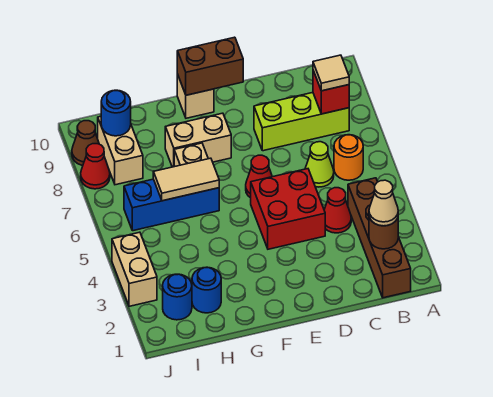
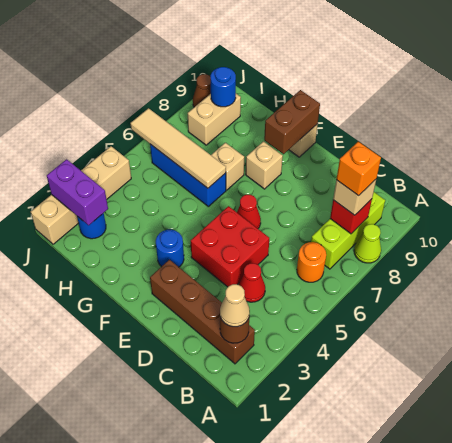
brown 1x4 brick [348,178,411,298] -> brown 1x4 brick turned to [150,260,255,364]
lime 1x3 brick [254,93,349,151] -> lime 1x3 brick turned to [311,192,385,269]
tan 1x1 tile [313,55,349,91] -> tan 1x1 brick [333,180,376,215]
none -> orange 1x1 brick [336,142,381,196]
lime 1x1 cone [305,142,334,187] -> lime 1x1 cone moved to [354,224,381,263]
brown 1x2 brick [177,37,243,95] -> brown 1x2 brick turned to [264,90,320,154]
tan 1x2 brick [165,113,231,167] -> tan 1x1 brick [246,141,283,189]
tan 1x2 tile [153,158,219,201] -> tan 1x4 tile [130,108,226,188]
blue 1x1 round brick [192,267,221,313] -> blue 1x1 round brick moved to [156,230,184,267]
none -> purple 1x2 brick [47,159,108,225]
tan 1x2 brick [112,232,157,306] -> tan 1x4 brick [31,146,131,244]
red 1x1 cone [81,144,110,189] -> none

